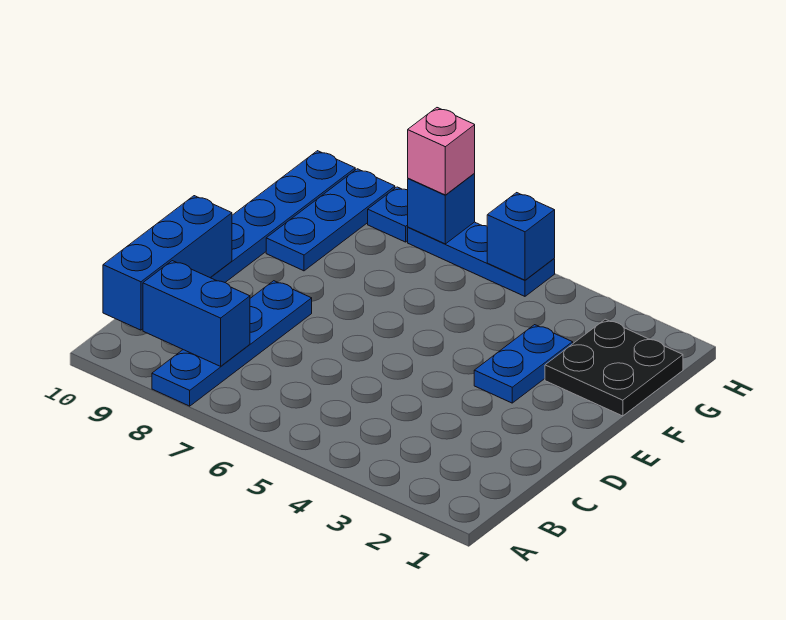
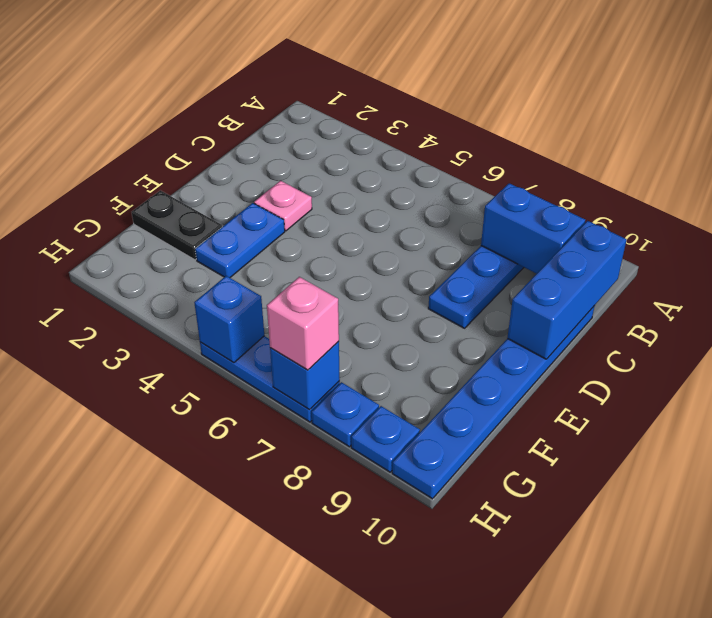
none -> pink 1x1 plate [254,181,312,231]
black 2x2 plate [545,319,683,416] -> black 1x2 plate [132,190,222,260]
blue 1x3 plate [266,169,395,271] -> blue 1x1 plate [351,406,420,472]

